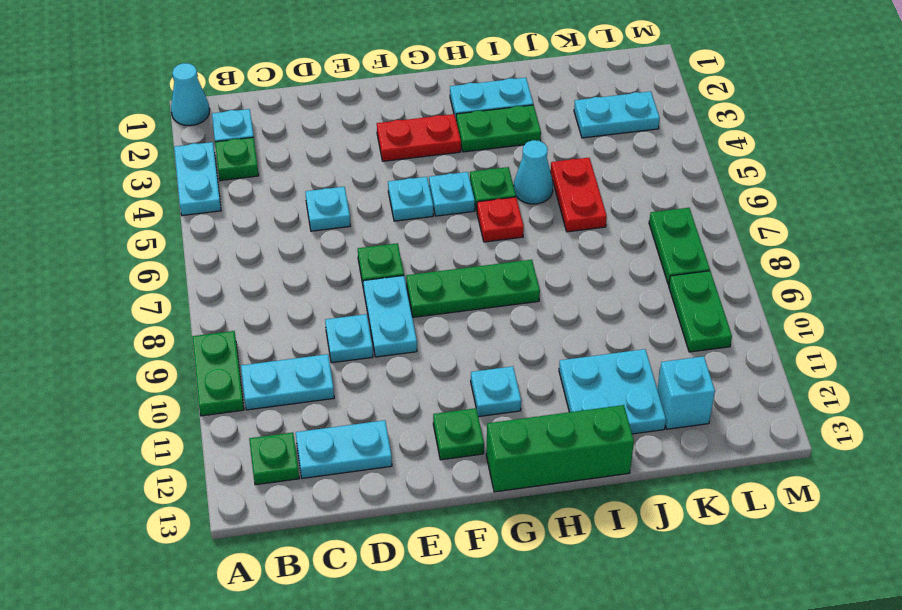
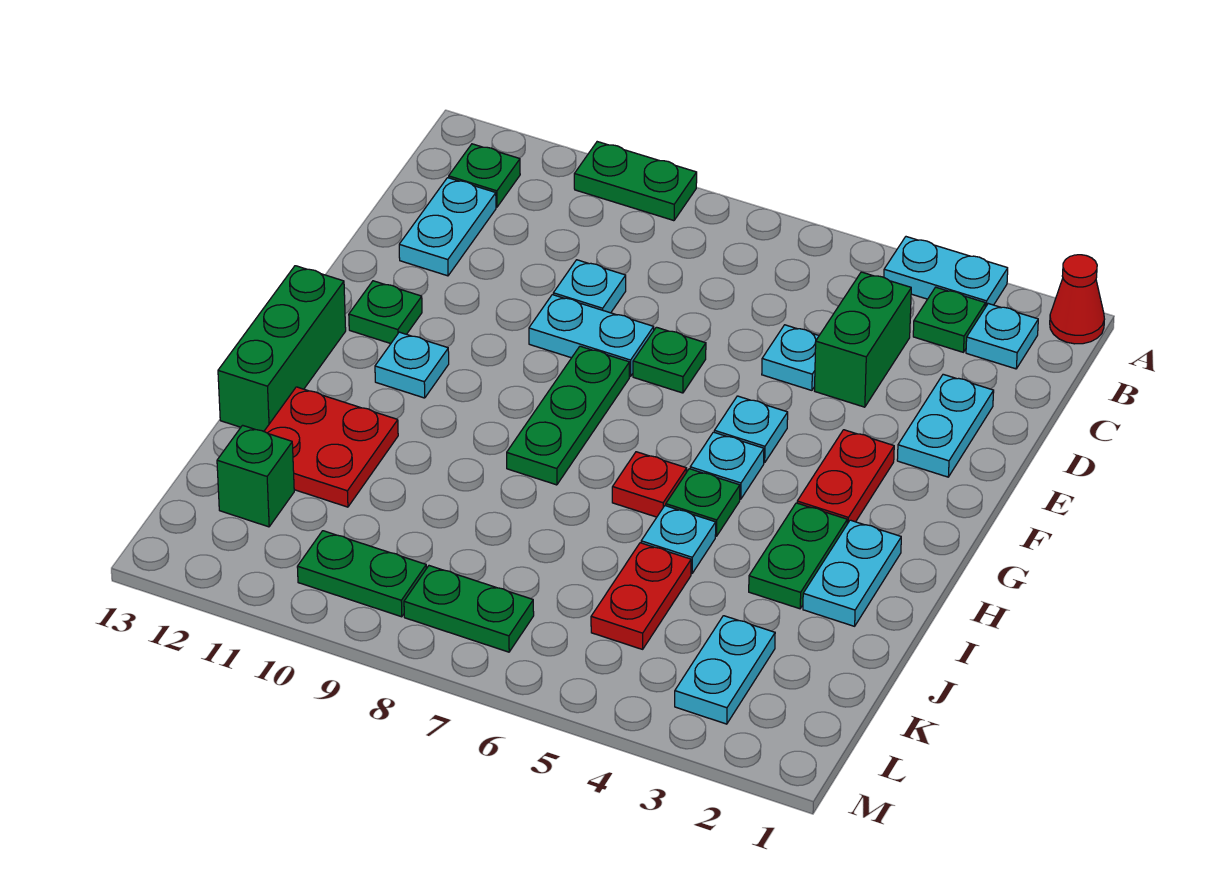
cyan 1x1 cone [171,63,210,125] -> red 1x1 cone [1050,255,1104,344]
cyan 1x2 plate [241,354,334,410] -> cyan 1x2 plate moved to [897,374,994,477]
none -> green 1x2 brick [815,272,911,407]
cyan 1x1 cone [514,140,553,204] -> cyan 1x1 plate [641,506,716,574]
cyan 2x2 plate [559,349,666,434] -> red 2x2 plate [264,387,398,507]
red 1x2 plate [551,158,607,232] -> red 1x2 plate turned to [591,543,691,649]
cyan 1x1 brick [657,356,715,429] -> green 1x1 brick [217,425,294,527]

